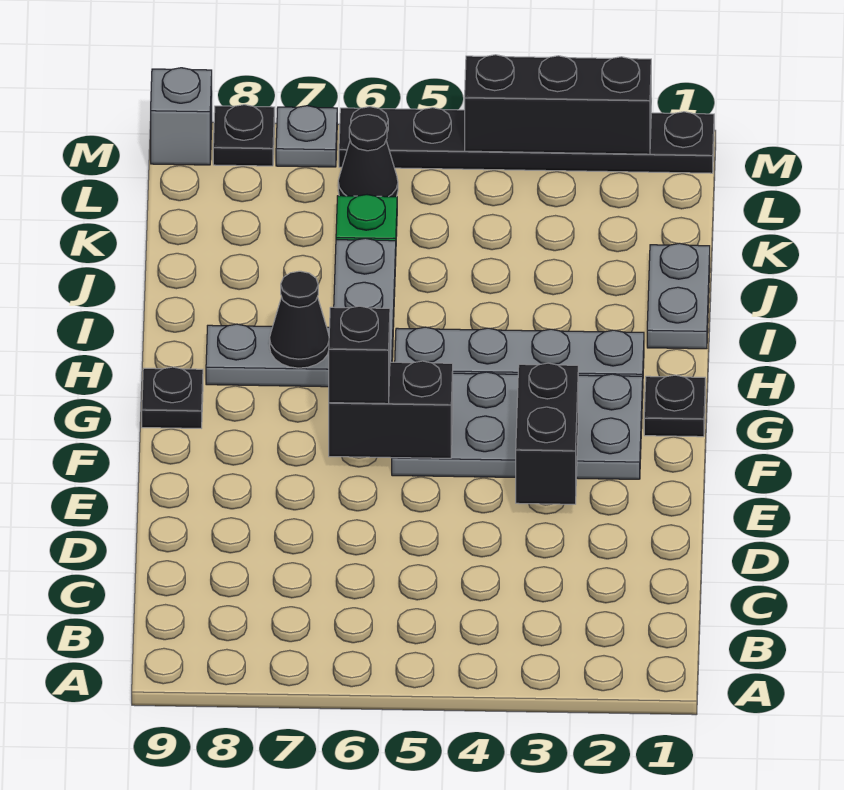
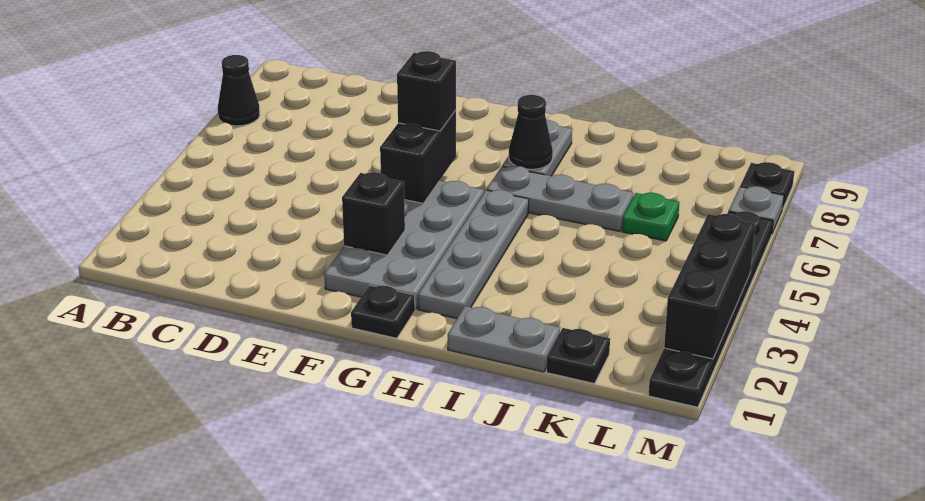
black 1x2 brick [516,363,578,504] -> black 1x1 brick [342,172,405,255]
black 1x1 plate [142,367,203,428] -> black 1x1 plate moved to [547,328,610,384]
black 1x1 cone [338,115,398,197] -> black 1x1 cone moved to [218,55,260,126]
grey 1x1 brick [151,68,212,165] -> none

